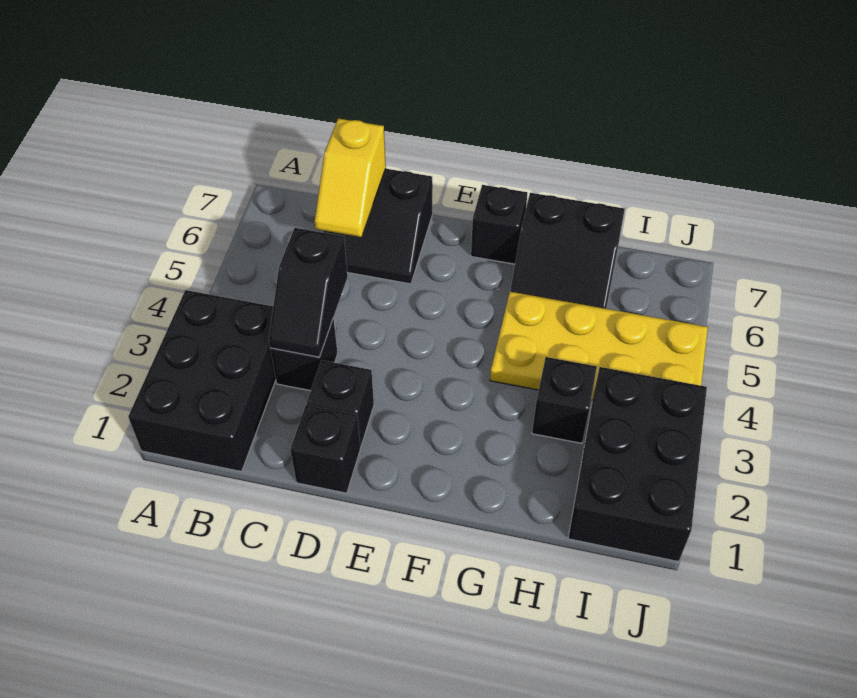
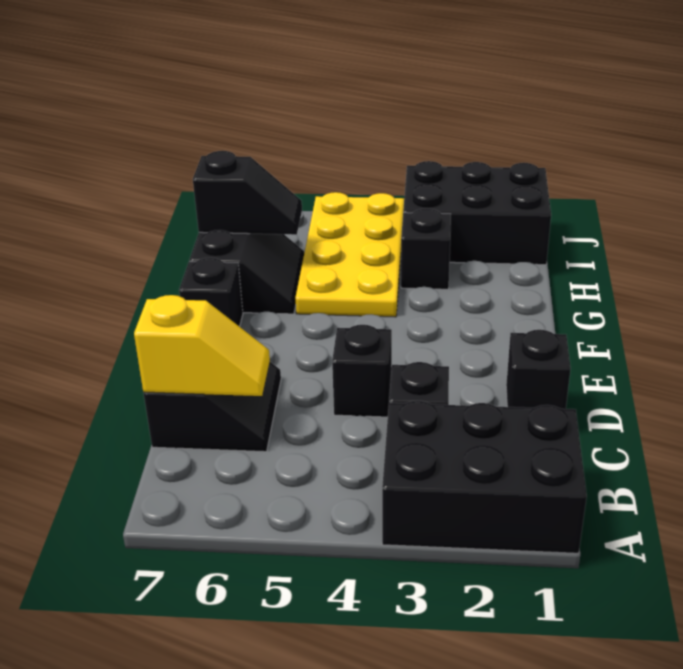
black 1x2 slope [269,228,348,357] -> black 1x2 slope moved to [193,151,302,235]
black 1x1 brick [307,360,374,447] -> black 1x1 brick moved to [332,325,392,417]

